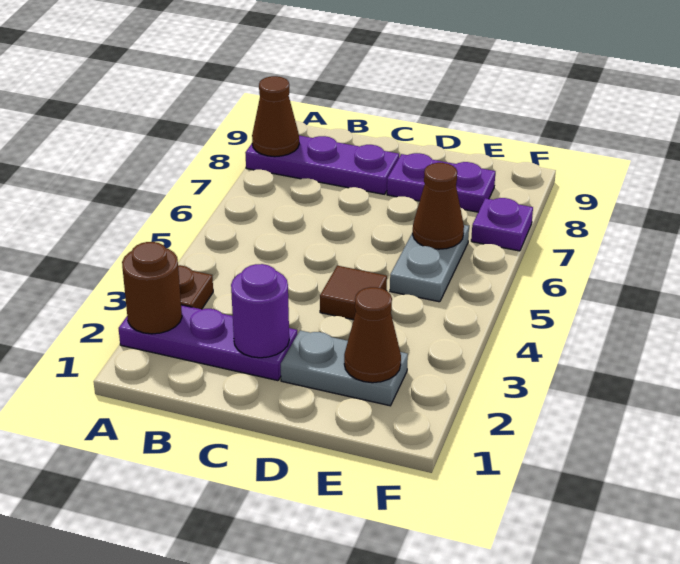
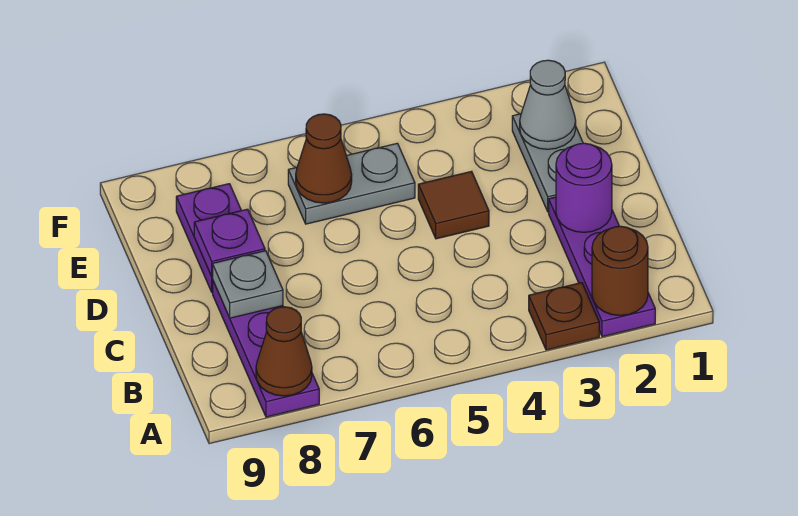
none -> grey 1x1 plate [213,251,283,318]
brown 1x1 cone [344,287,401,383] -> grey 1x1 cone [520,60,576,149]
purple 1x1 plate [471,198,533,251] -> purple 1x1 plate moved to [194,209,265,277]

